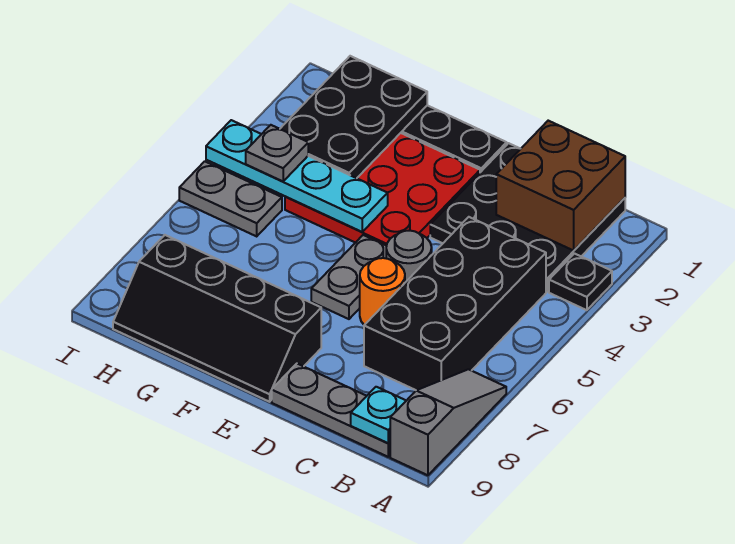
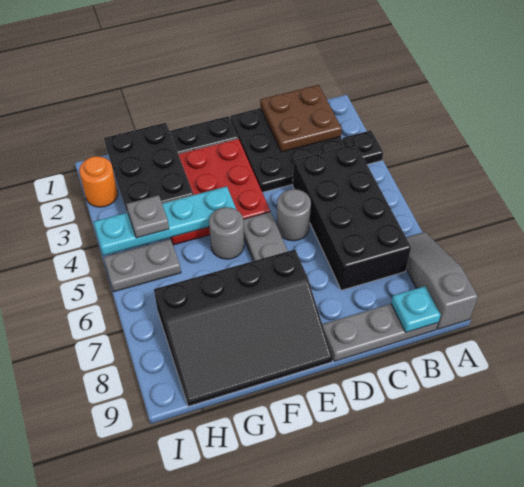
brown 2x2 brick [496,121,625,250] -> brown 2x2 plate [260,85,342,152]
orange 1x1 round brick [360,258,405,325] -> orange 1x1 round brick moved to [79,156,118,207]
black 2x4 slope [113,235,321,402] -> black 3x4 slope [154,250,333,406]
none -> grey 1x1 round brick [209,207,244,259]

